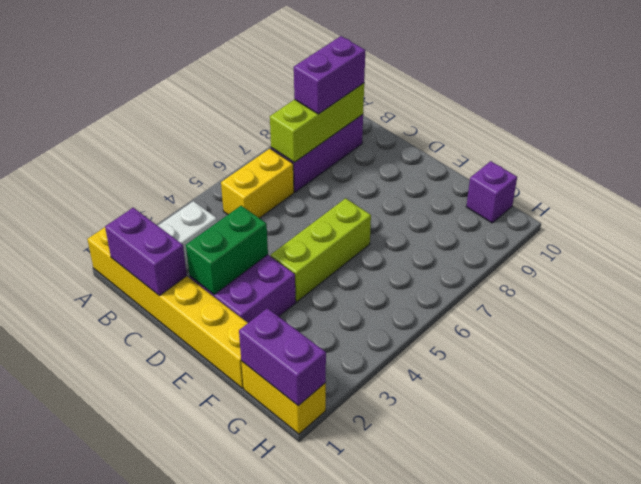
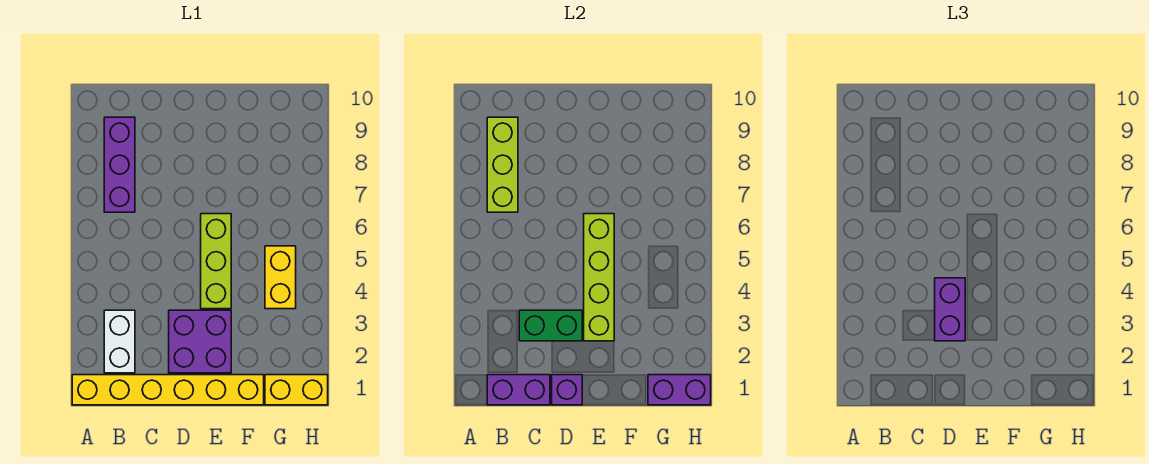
yellow 1x2 brick [221,149,294,218] -> yellow 1x2 brick moved to [265,246,296,309]
purple 1x2 brick [294,36,365,114] -> purple 1x2 brick moved to [935,278,965,341]
green 1x2 brick [186,206,268,294] -> green 1x2 brick turned to [519,310,582,341]
none -> lime 1x4 brick [584,214,614,341]
purple 1x1 brick [466,161,517,223] -> purple 1x1 brick moved to [552,375,582,405]

